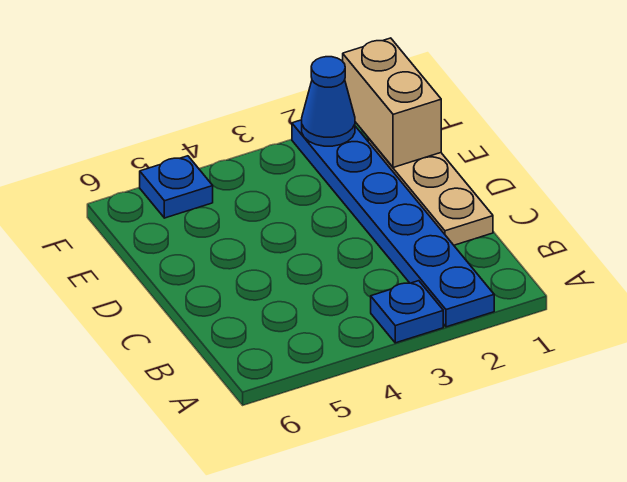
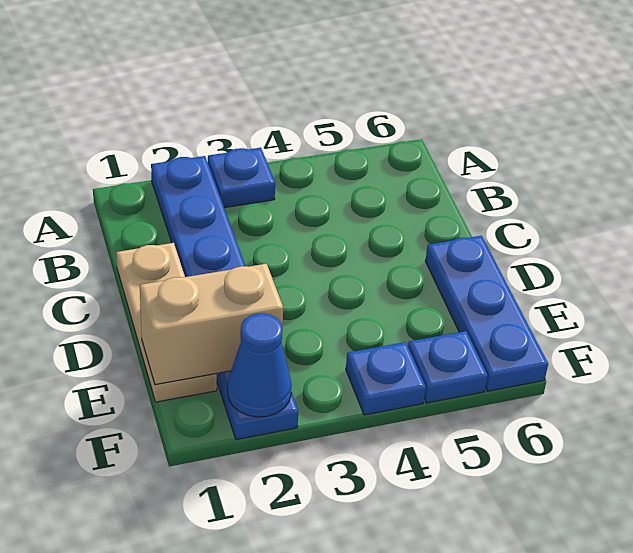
none -> blue 1x3 plate [425,236,548,391]
tan 1x2 brick [343,38,441,167] -> tan 1x2 brick turned to [140,264,283,385]
none -> blue 1x1 plate [346,342,426,415]

